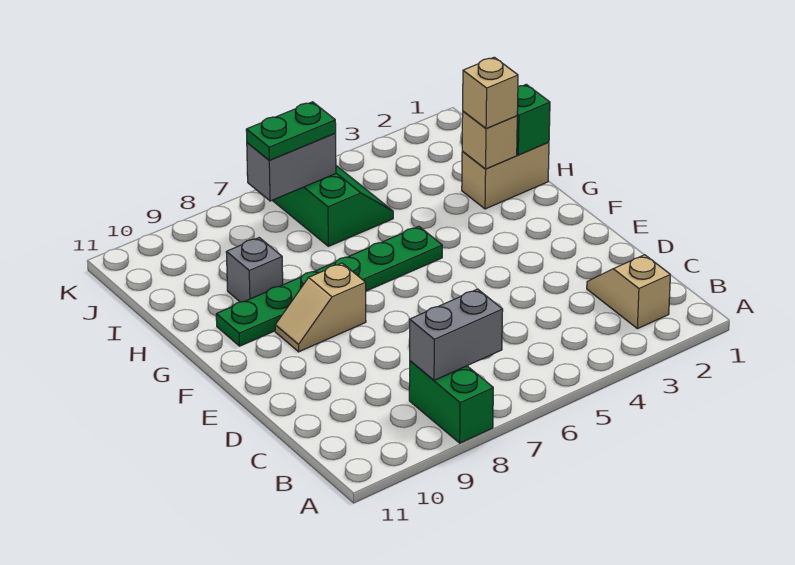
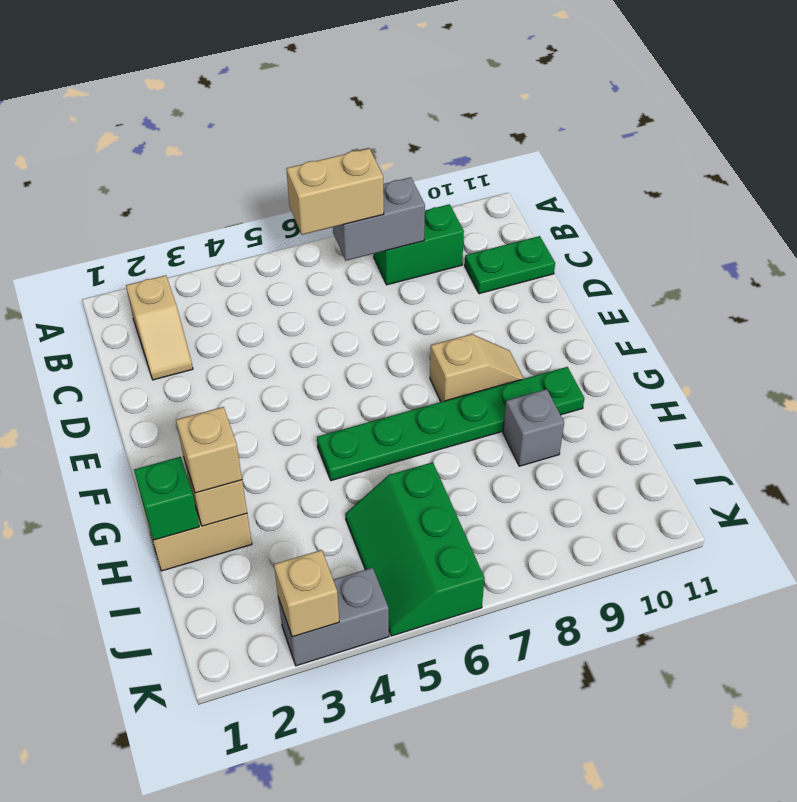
green 1x2 brick [409,361,493,443] -> green 1x2 brick turned to [374,204,464,285]
none -> tan 1x2 brick [286,148,384,235]
grey 1x2 brick [247,134,336,201] -> grey 1x2 brick moved to [278,568,389,666]
green 1x2 plate [246,102,336,161] -> green 1x2 plate moved to [465,236,555,294]
none -> tan 1x1 brick [274,550,339,637]

